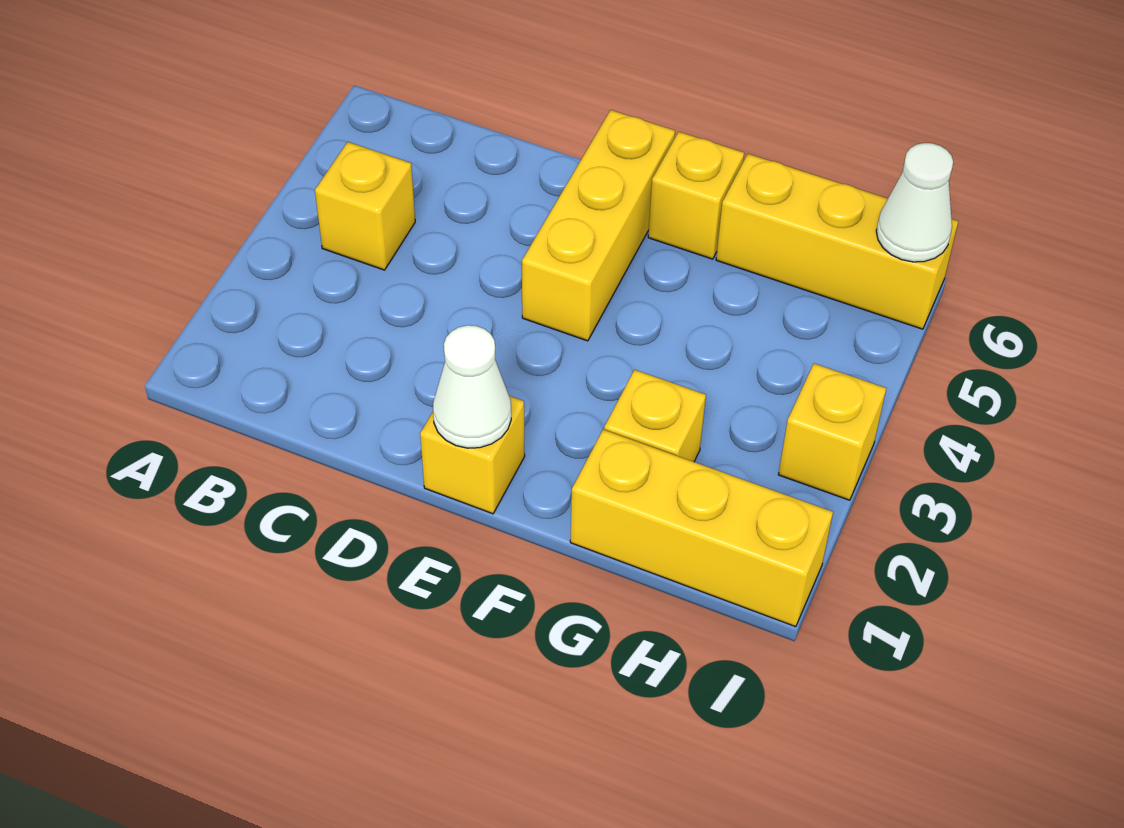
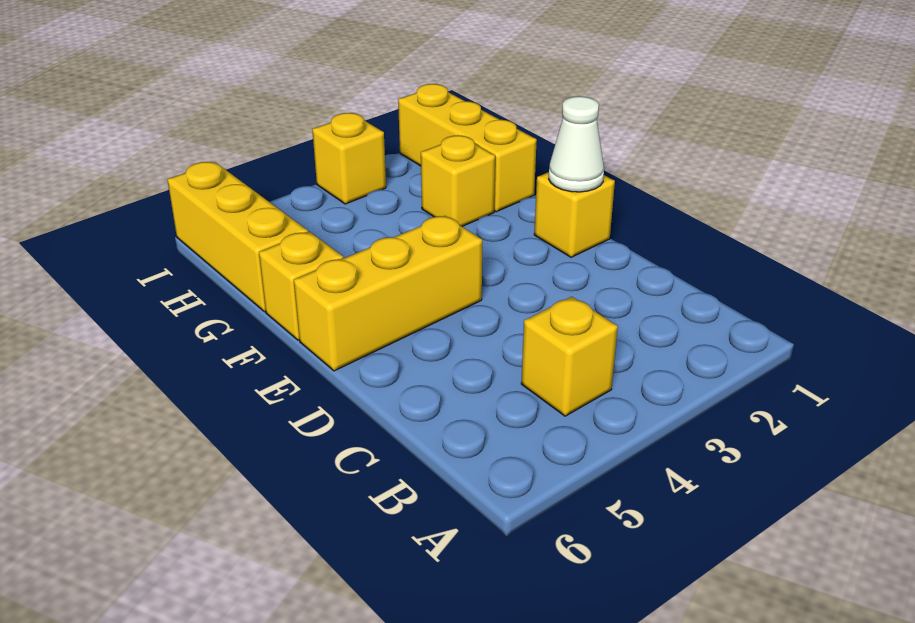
white 1x1 cone [876,143,953,262] -> none

